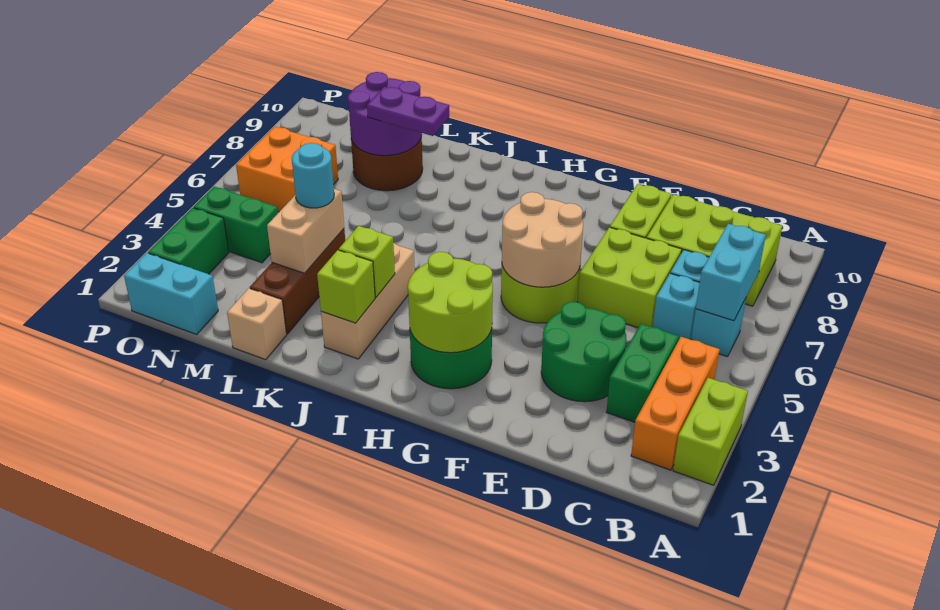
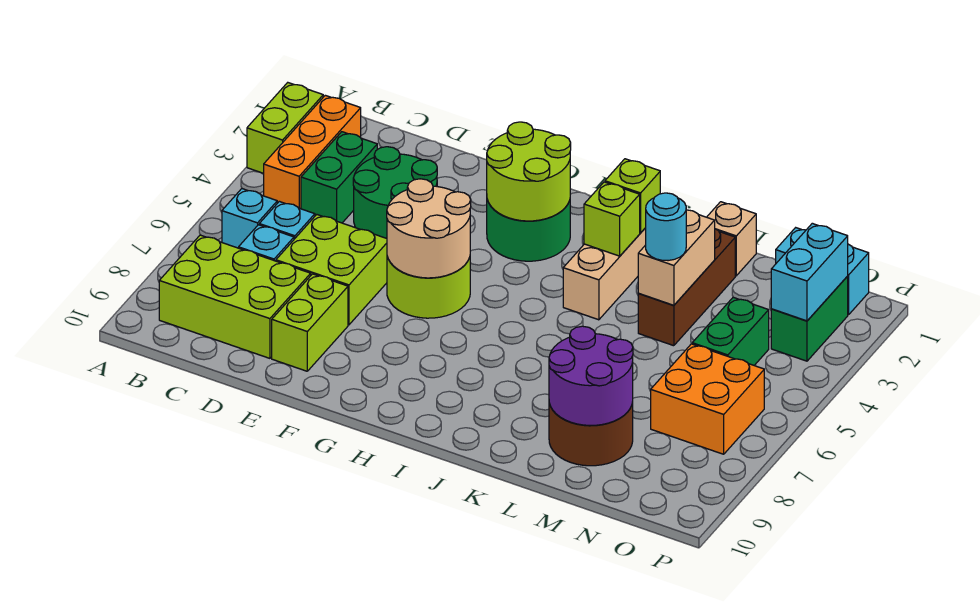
cyan 1x2 brick [696,224,766,321] -> cyan 1x2 brick moved to [771,223,848,321]
purple 1x2 plate [367,87,449,136] -> none
green 1x2 brick [194,186,278,263] -> green 1x2 brick turned to [692,297,769,365]

